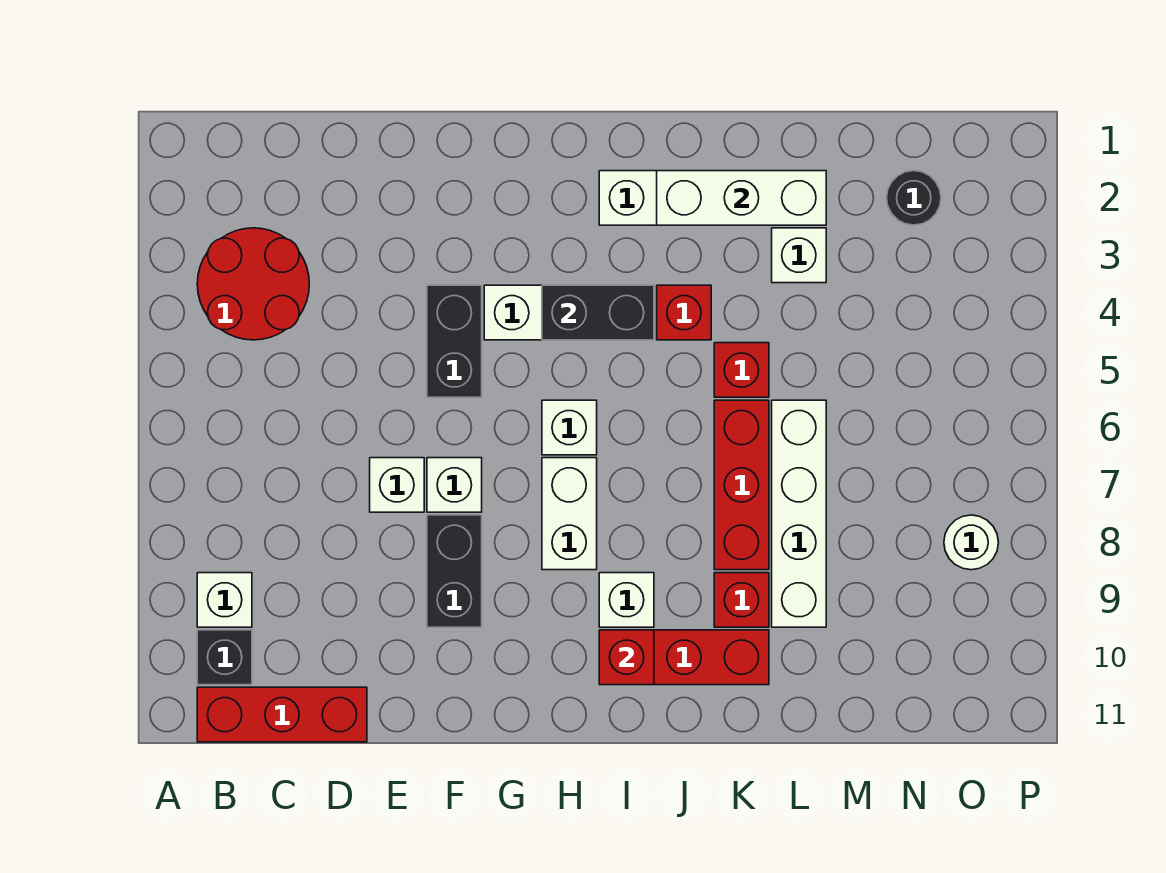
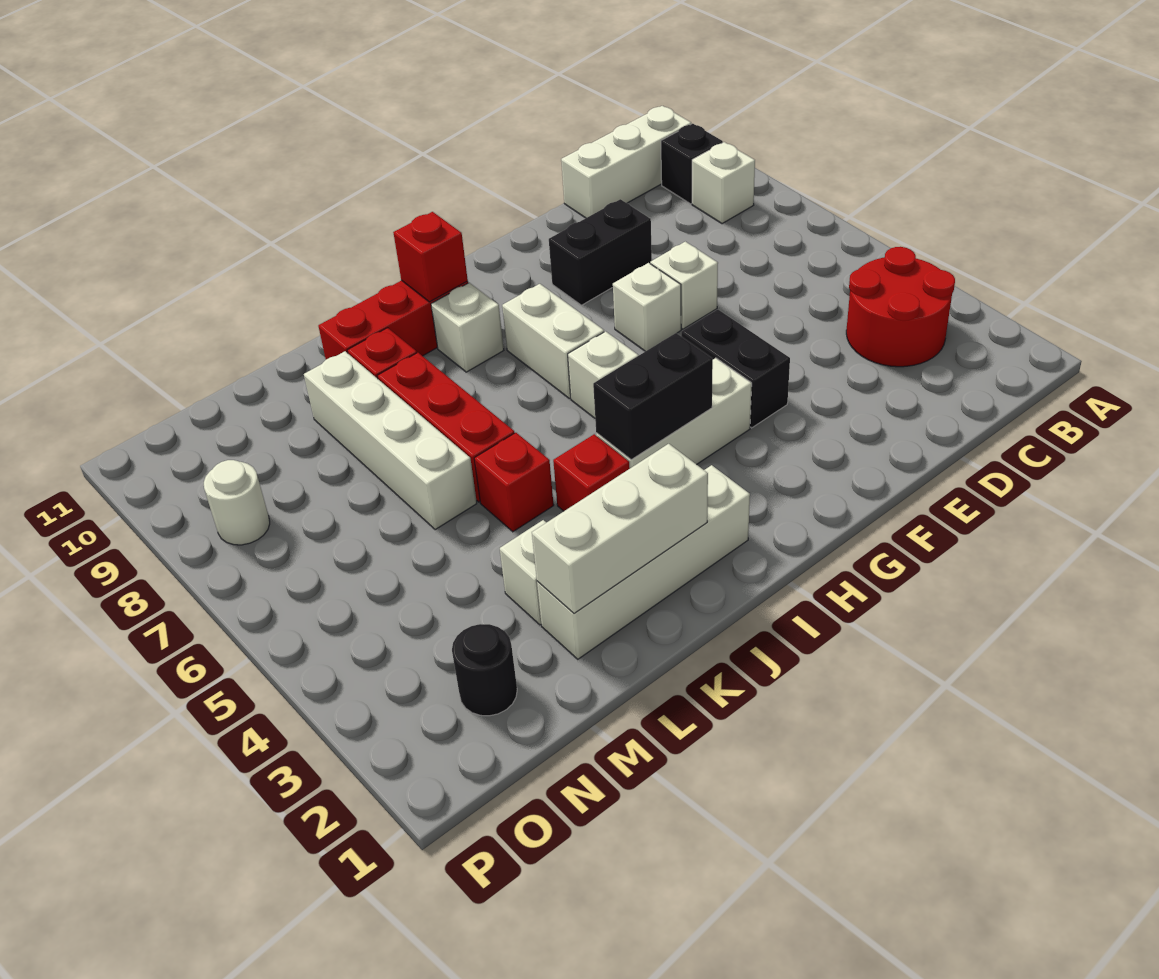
red 1x3 brick [197,687,367,742] -> white 1x3 brick [561,106,691,218]
black 1x2 brick [427,515,482,627] -> black 1x2 brick turned to [549,199,652,305]

